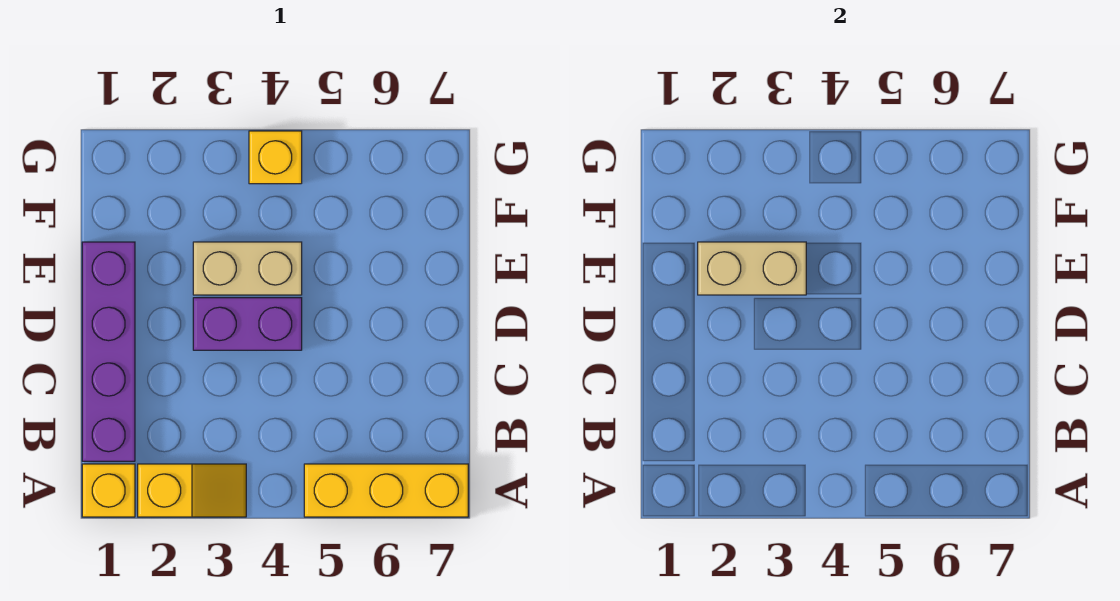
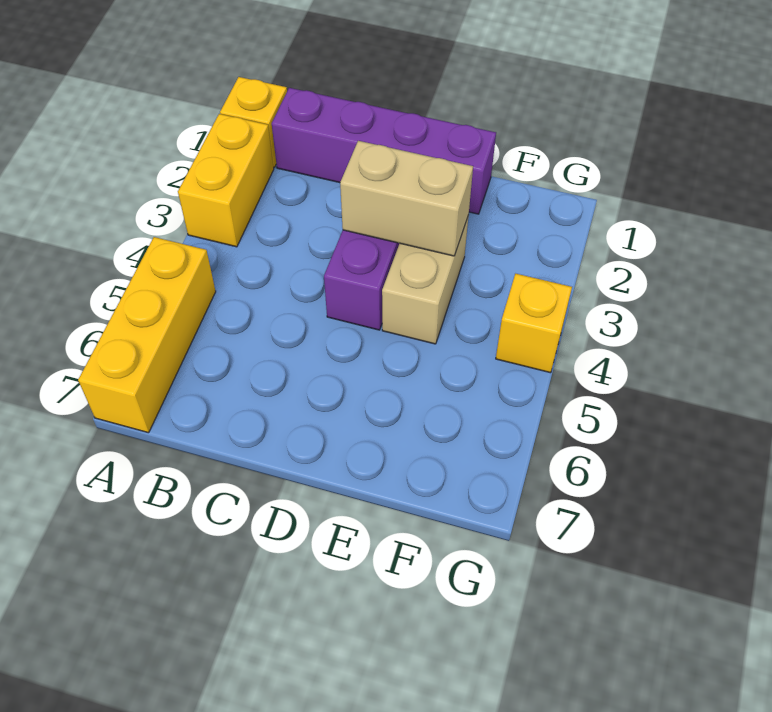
yellow 1x2 slope [138,464,246,517] -> yellow 1x2 brick [178,114,274,247]
tan 1x2 brick [698,242,806,295] -> tan 1x2 brick turned to [340,141,473,256]

